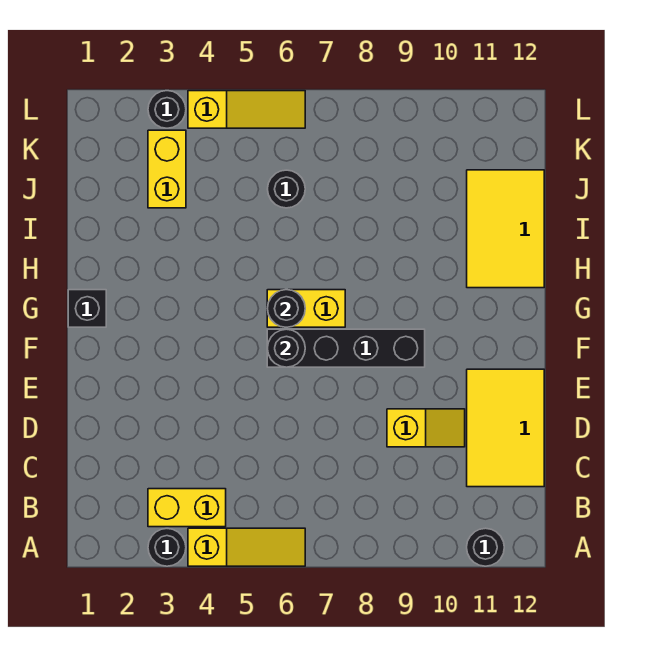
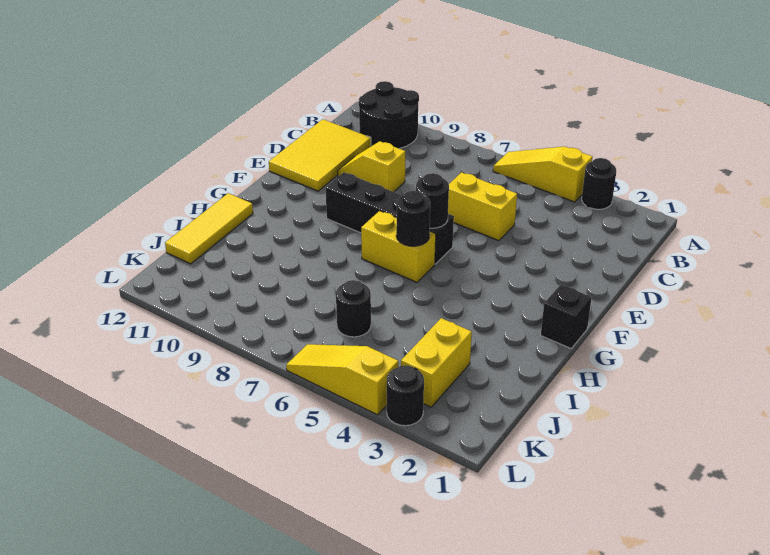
black 1x1 round brick [467,528,504,566] -> black 2x2 round brick [359,81,419,148]
yellow 1x2 brick [148,489,226,527] -> yellow 1x2 brick moved to [448,172,517,241]
yellow 2x3 tile [467,170,544,288] -> yellow 1x3 tile [165,193,253,264]

